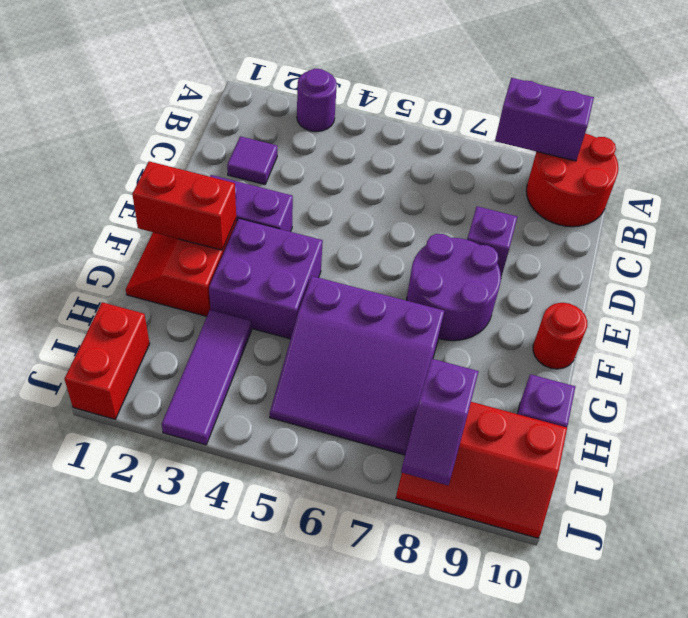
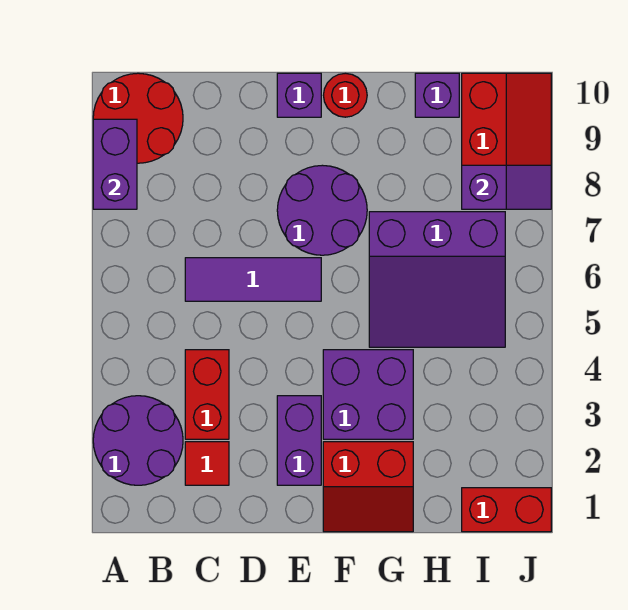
purple 1x1 round brick [297,69,337,132] -> purple 2x2 round brick [93,396,183,485]
purple 1x1 tile [227,136,277,185] -> red 1x1 tile [185,442,229,485]
purple 1x1 brick [467,206,517,277] -> purple 1x1 brick moved to [277,73,321,117]
red 1x2 brick [132,161,236,250] -> red 1x2 brick moved to [185,350,229,439]
purple 3x3 slope [270,276,444,455] -> purple 3x3 slope turned to [369,212,505,347]
purple 1x3 tile [161,310,252,445] -> purple 1x3 tile moved to [185,258,321,301]

